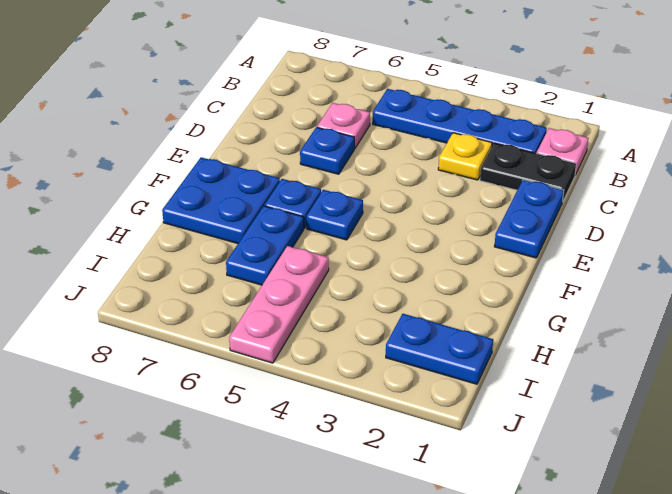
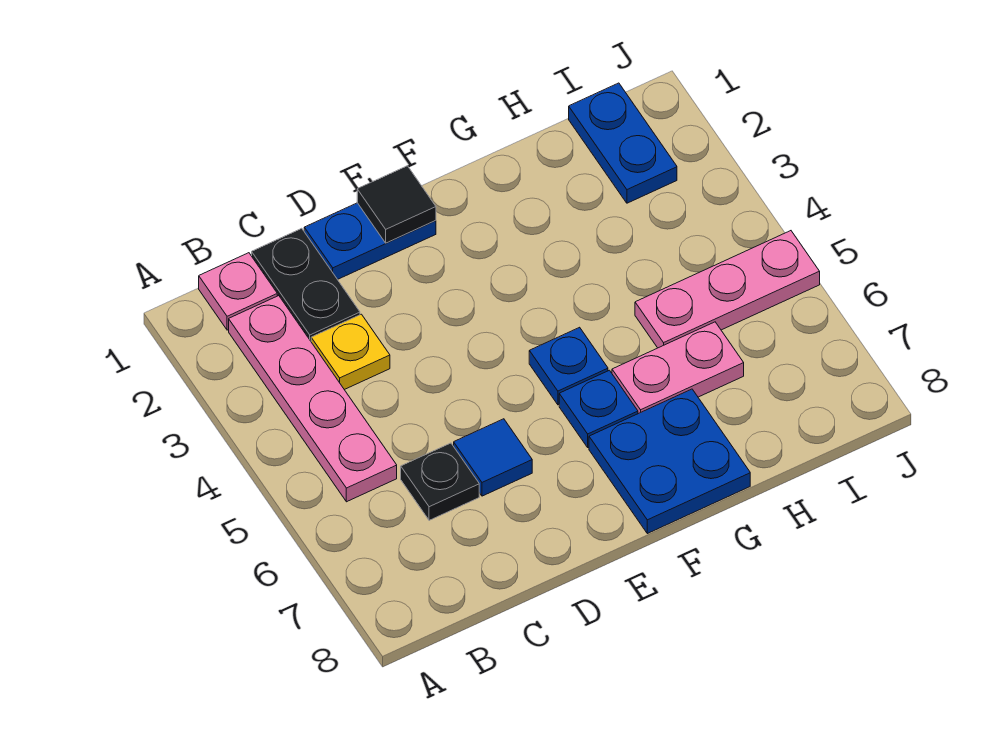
blue 1x4 plate [373,89,547,153] -> pink 1x4 plate [229,296,397,502]
pink 1x1 plate [317,103,370,149] -> black 1x1 plate [401,443,479,520]
blue 1x1 plate [300,127,354,174] -> blue 1x1 tile [454,419,532,496]
none -> black 1x1 tile [357,166,436,243]
blue 1x2 plate [226,206,304,285] -> pink 1x2 plate [612,322,744,414]

